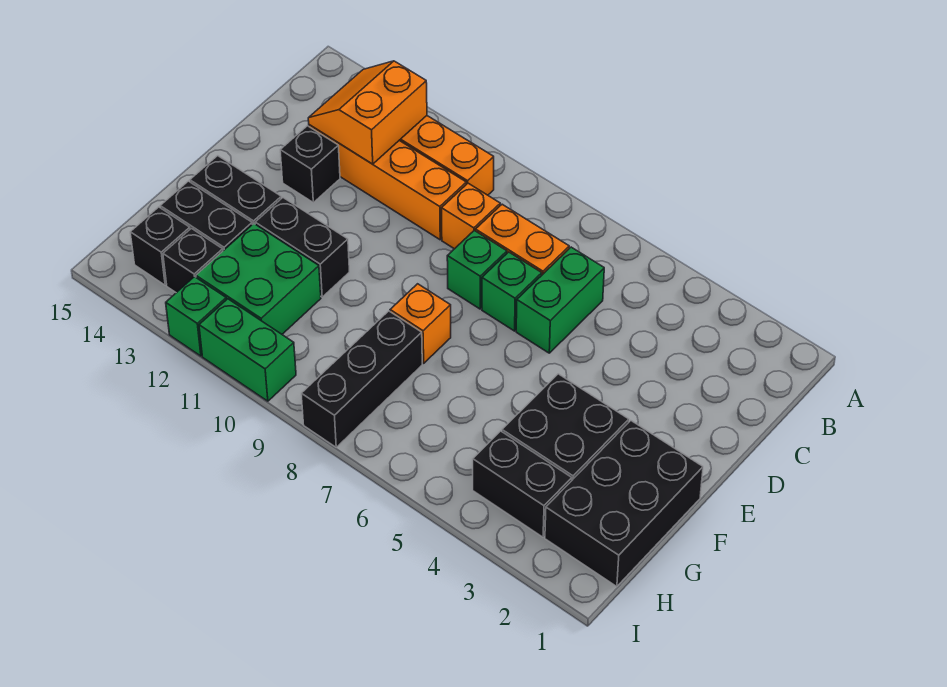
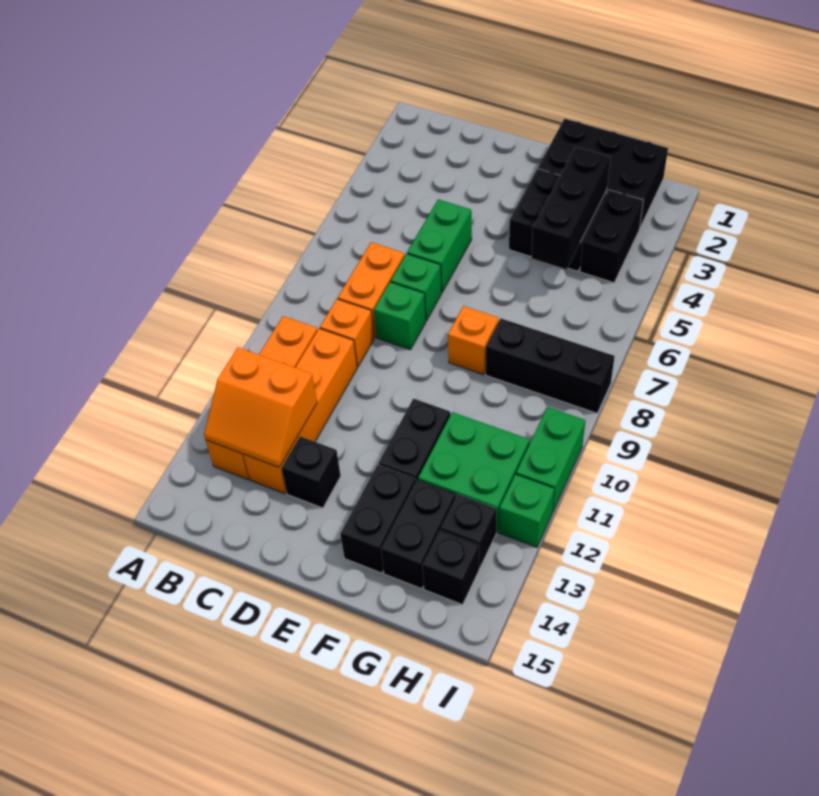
green 1x2 brick [516,247,604,353] -> green 1x2 brick turned to [407,199,472,292]
none -> black 1x3 brick [531,147,610,270]

